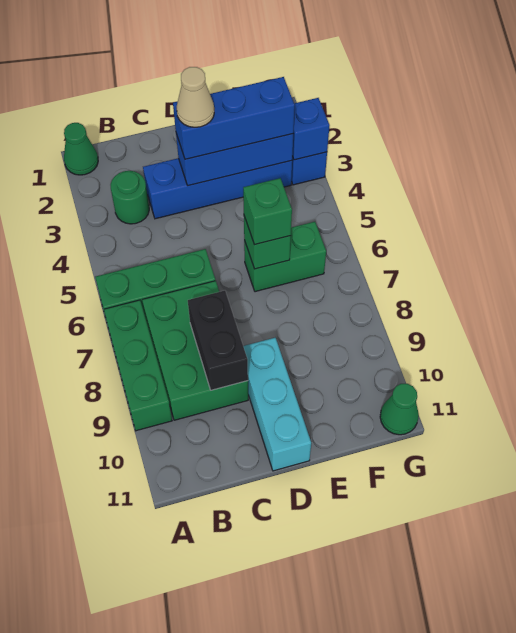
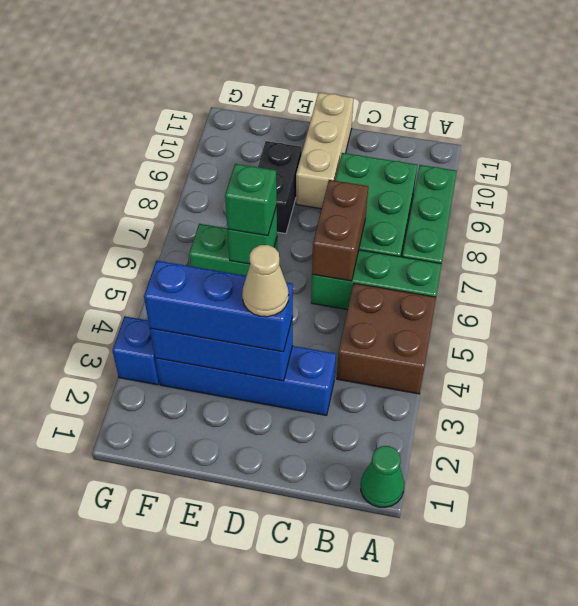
none -> brown 2x2 brick [337,283,436,394]
green 1x1 round brick [111,171,149,224] -> none
none -> brown 1x2 brick [312,180,368,281]
black 1x2 brick [188,291,248,390] -> black 1x2 brick moved to [258,141,302,234]
cyan 1x3 brick [243,338,311,471] -> tan 1x3 brick [296,93,353,209]
blue 1x1 brick [292,98,330,160] -> none
green 1x1 cone [380,384,419,435] -> none

